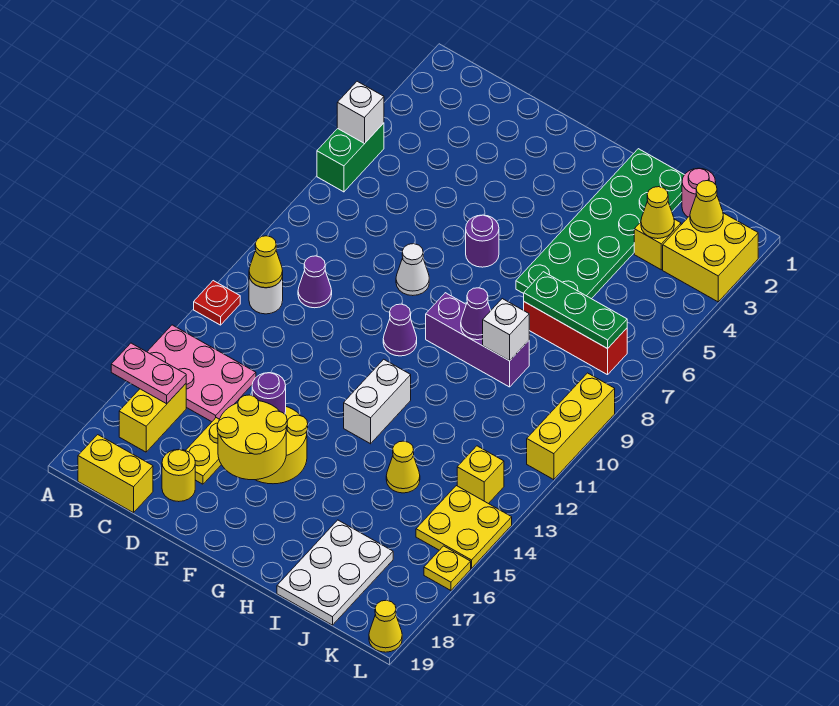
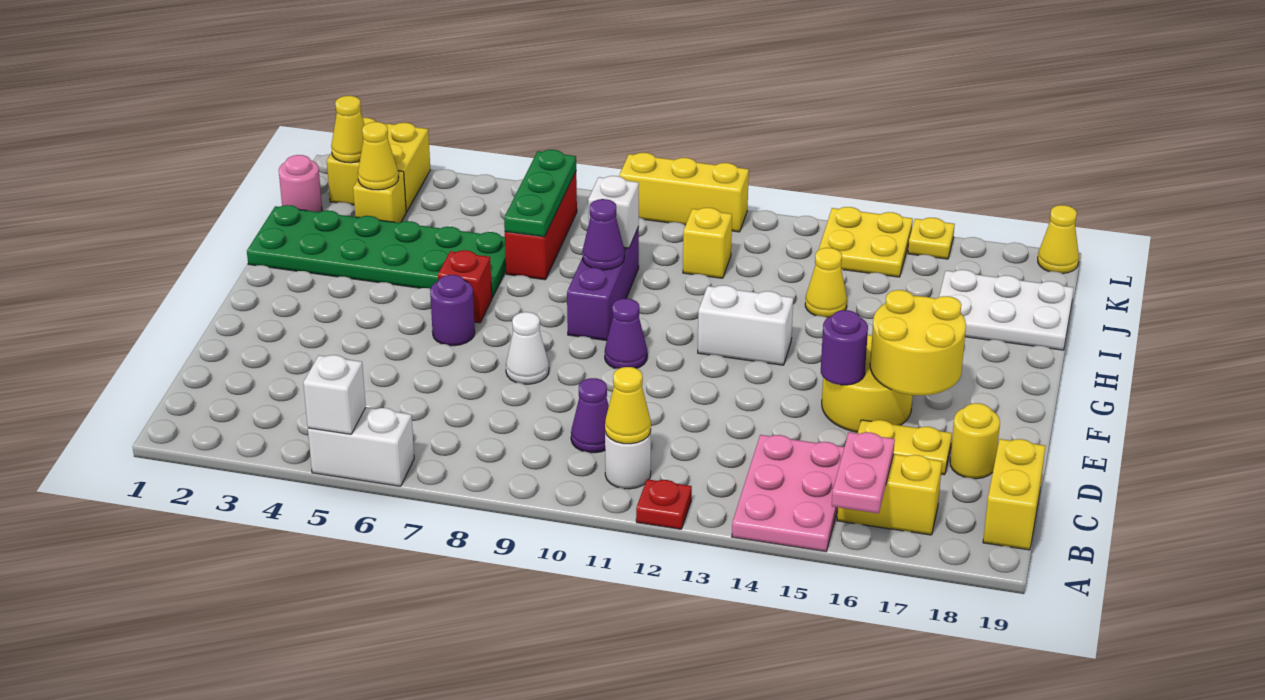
green 1x2 brick [317,123,384,192] -> white 1x2 brick [308,408,414,486]
none -> red 1x1 brick [438,250,492,323]
yellow 1x1 brick [457,446,504,504] -> yellow 1x1 brick moved to [683,208,732,278]

